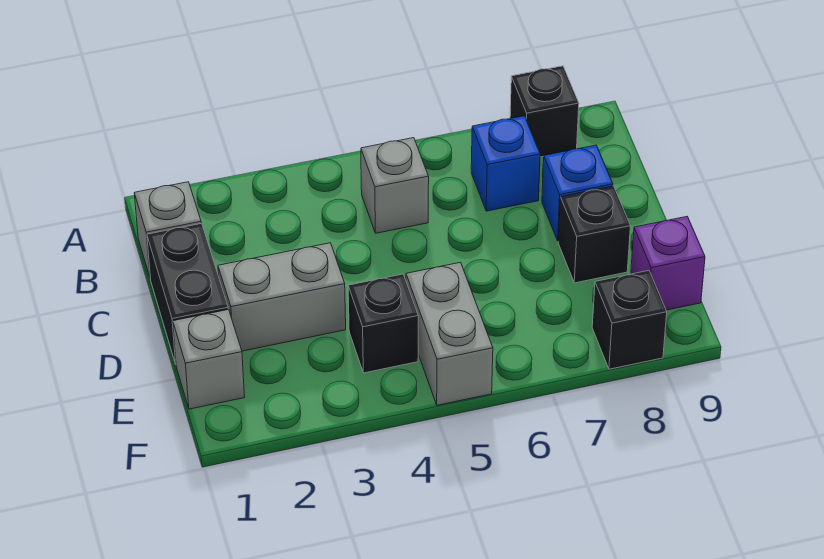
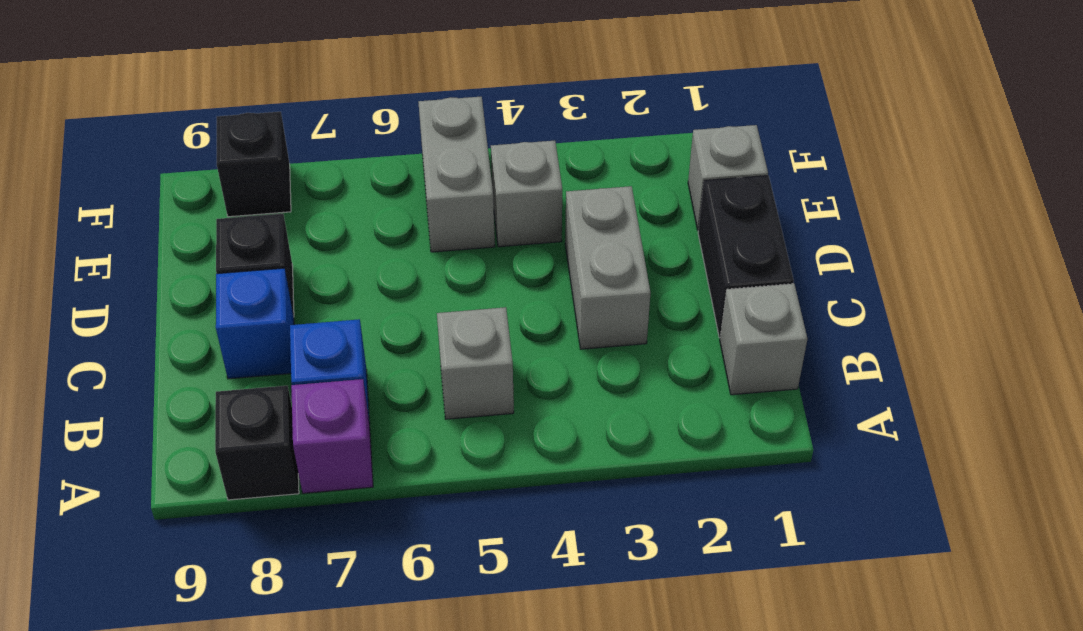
grey 1x2 brick [218,243,346,351] -> grey 1x2 brick turned to [565,186,650,349]
black 1x1 brick [348,274,418,373] -> grey 1x1 brick [491,141,562,247]
purple 1x1 brick [631,217,705,310] -> purple 1x1 brick moved to [291,379,373,493]

